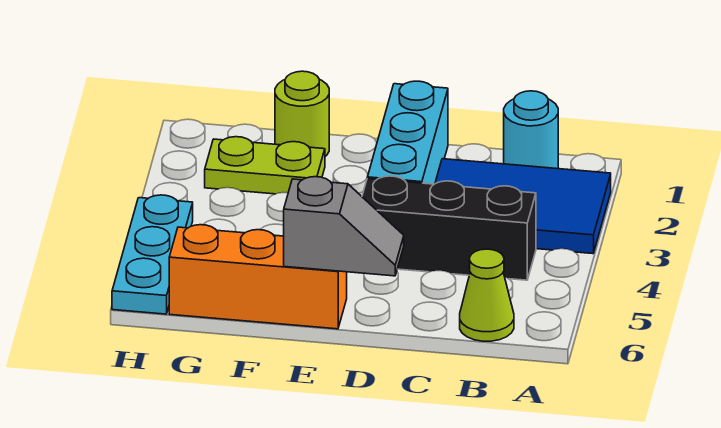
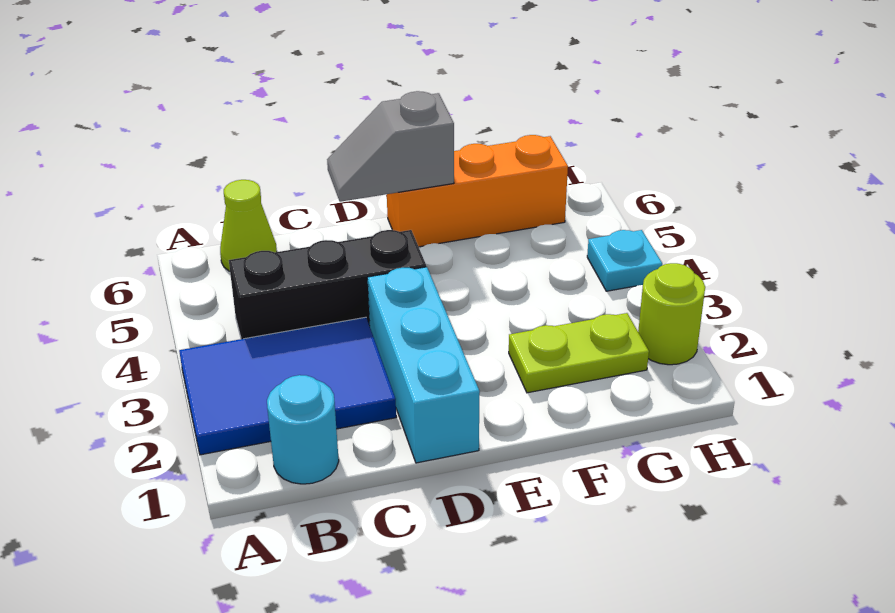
lime 1x1 round brick [275,71,329,156] -> lime 1x1 round brick moved to [638,263,705,365]
cyan 1x3 plate [112,195,193,314] -> cyan 1x1 plate [587,230,662,291]

